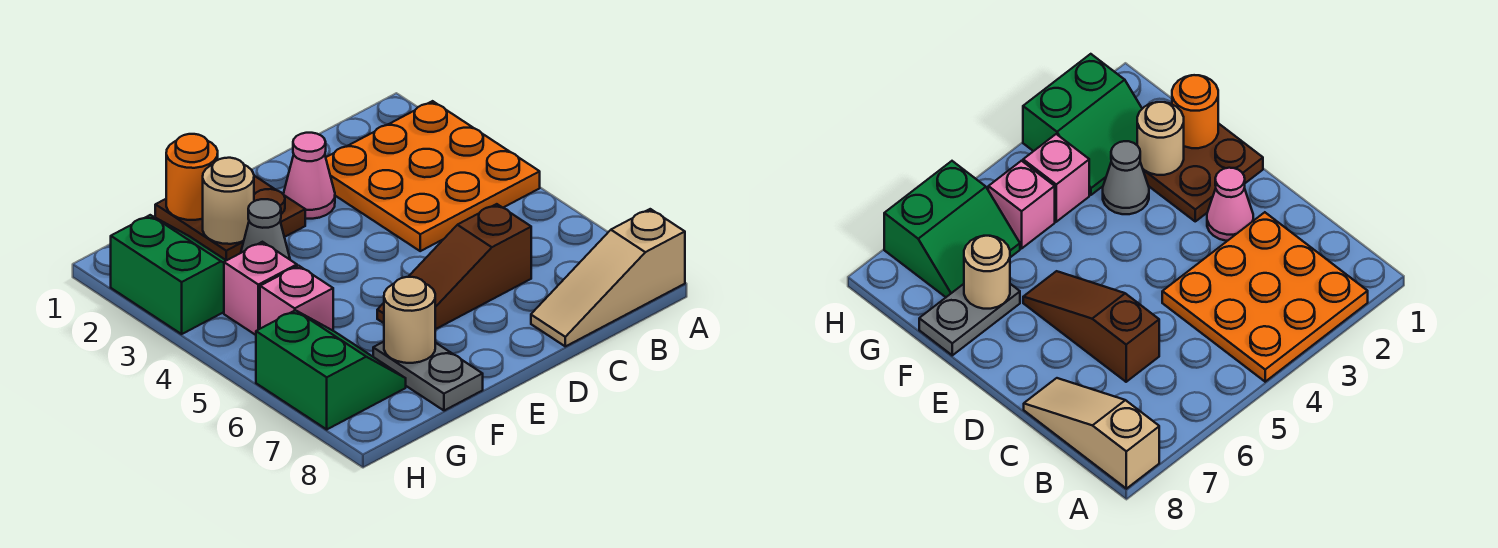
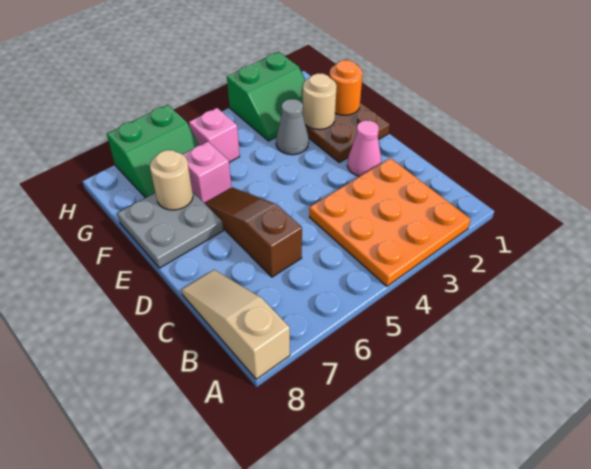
grey 1x2 plate [373,342,483,411] -> grey 2x2 plate [117,191,223,268]
pink 1x1 brick [224,242,297,335] -> pink 1x1 brick moved to [183,142,231,203]

